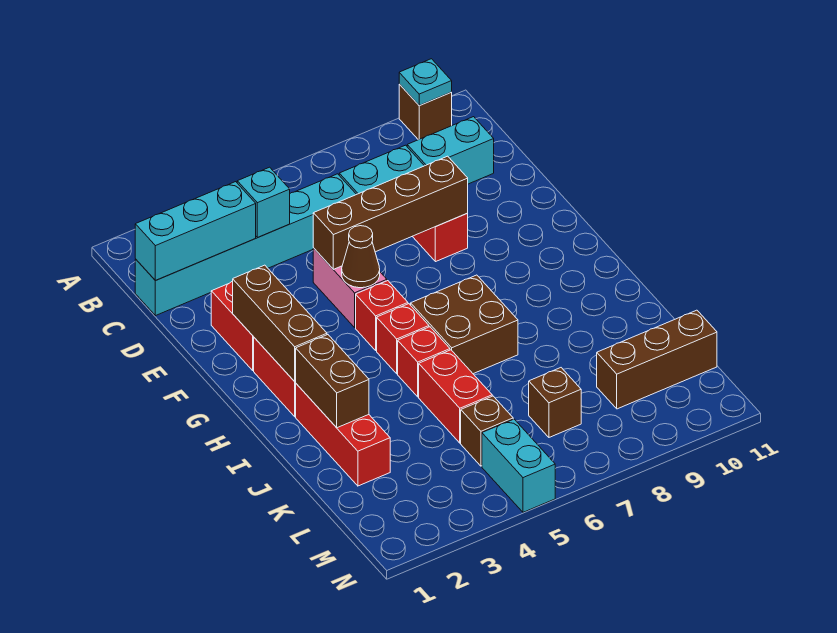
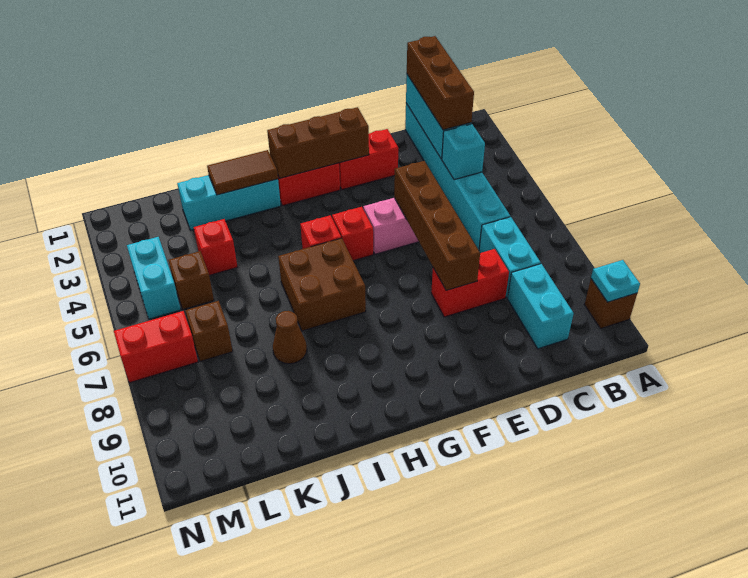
brown 1x1 cone [342,226,380,288] -> brown 1x1 cone moved to [273,311,307,364]
red 1x3 brick [296,384,390,486] -> cyan 1x3 brick [177,175,281,230]
brown 1x2 brick [295,335,369,428] -> brown 1x2 tile [207,150,278,195]
red 1x1 brick [398,327,450,397] -> red 1x1 brick moved to [194,219,237,275]
red 1x2 brick [419,350,492,443] -> red 1x2 brick moved to [114,311,198,383]
brown 1x3 brick [597,310,717,409] -> brown 1x3 brick moved to [407,36,474,130]
cyan 1x2 brick [482,419,555,512] -> cyan 1x2 brick turned to [127,237,181,319]

